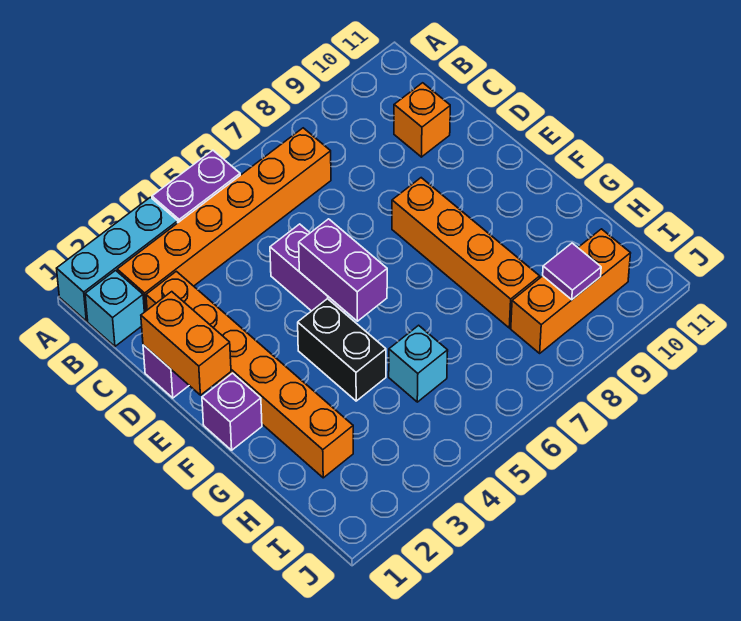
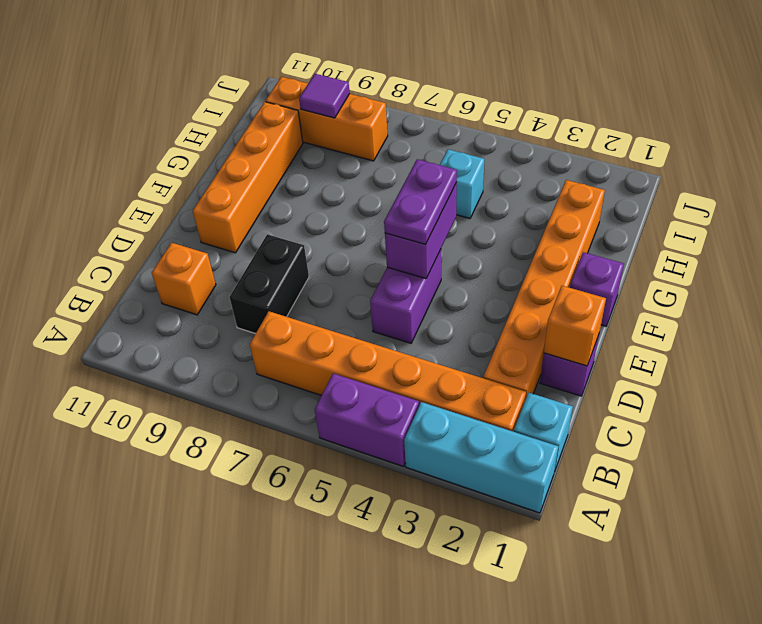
orange 1x2 brick [141,292,231,395] -> orange 1x1 brick [544,286,606,366]
none -> purple 1x2 plate [384,159,457,245]
orange 1x4 brick [392,178,540,328] -> orange 1x4 brick moved to [193,102,303,253]
black 1x2 brick [298,299,386,401] -> black 1x2 brick moved to [229,234,309,334]

